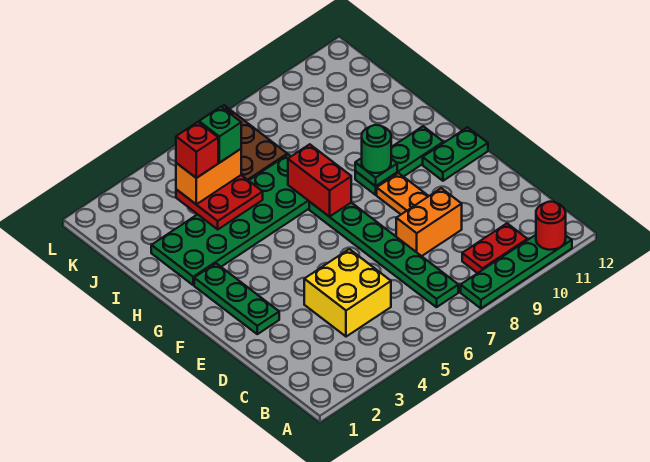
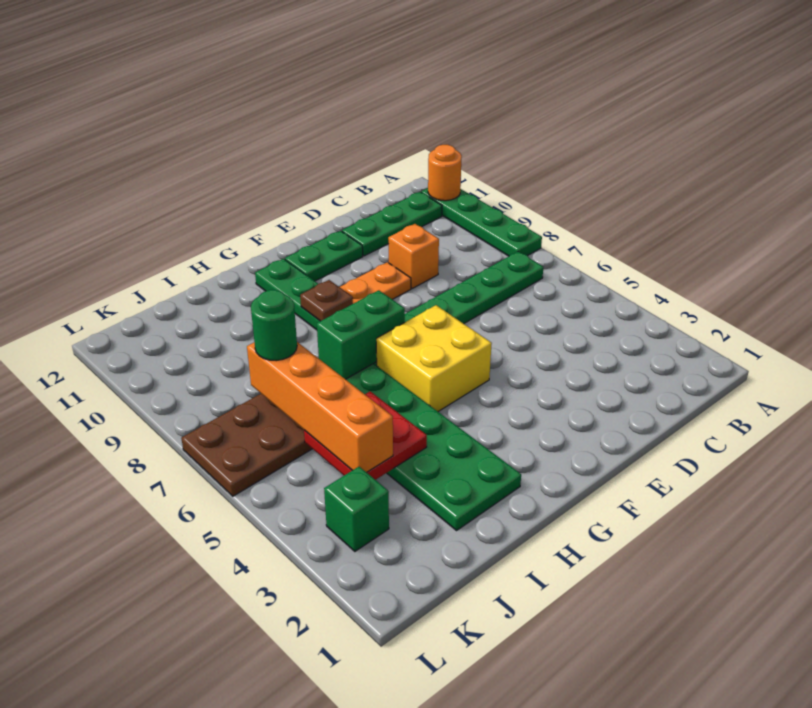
red 1x1 round brick [536,202,566,250] -> orange 1x1 round brick [428,145,462,201]
red 1x2 plate [462,224,527,273] -> none
yellow 2x2 brick [304,249,391,337] -> yellow 2x2 brick moved to [376,305,492,411]
orange 1x2 brick [396,188,462,256] -> orange 1x1 brick [388,224,439,288]
green 1x3 plate [194,263,279,334] -> green 1x3 plate moved to [342,192,442,256]
green 1x2 plate [423,127,488,181] -> green 1x2 plate turned to [285,231,363,281]
red 1x2 brick [288,144,351,217] -> green 1x2 brick [317,290,405,379]
green 1x1 plate [355,158,397,186] -> brown 1x1 plate [300,280,353,321]
green 1x1 round brick [362,125,391,173] -> green 1x1 round brick moved to [251,290,297,361]
orange 1x2 brick [176,149,241,204] -> orange 1x4 brick [247,342,393,472]
red 1x1 brick [176,122,218,178] -> none
green 1x1 brick [199,107,241,163] -> green 1x1 brick moved to [324,467,389,551]

